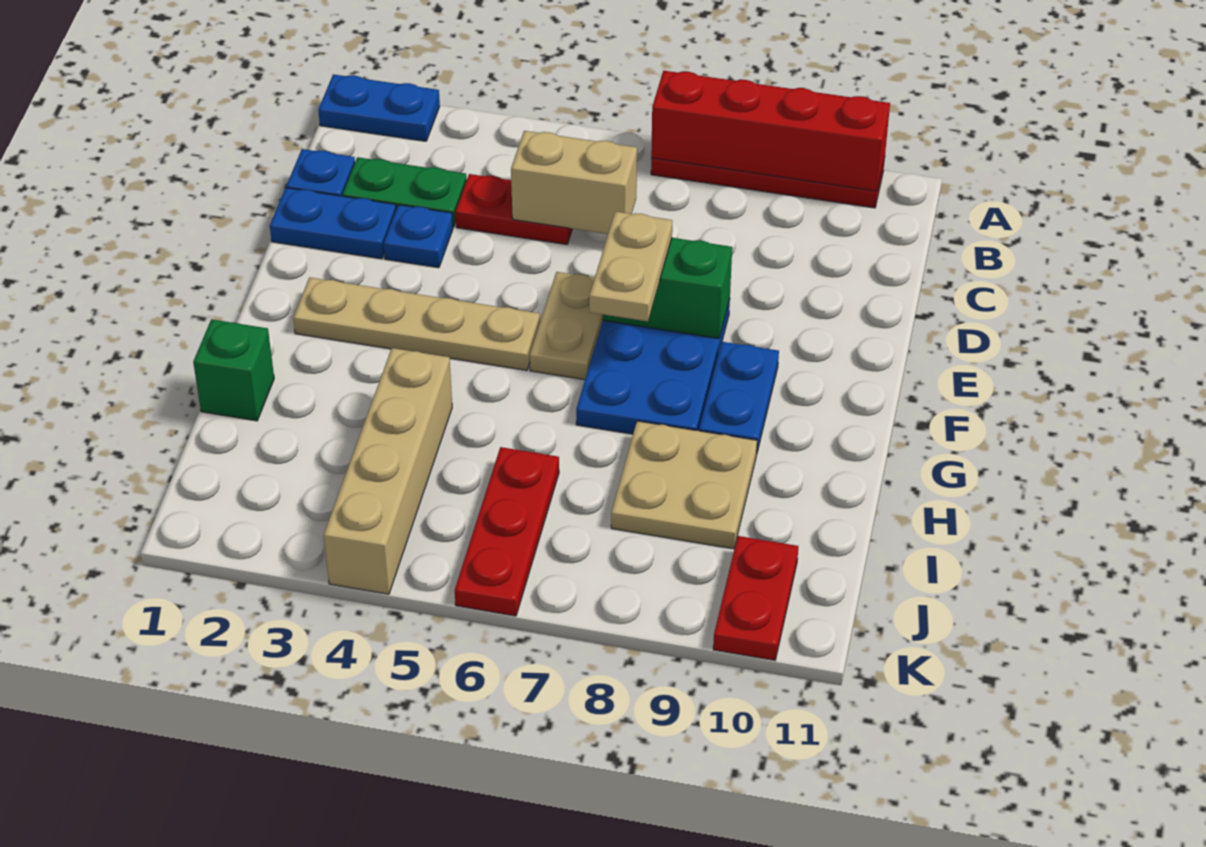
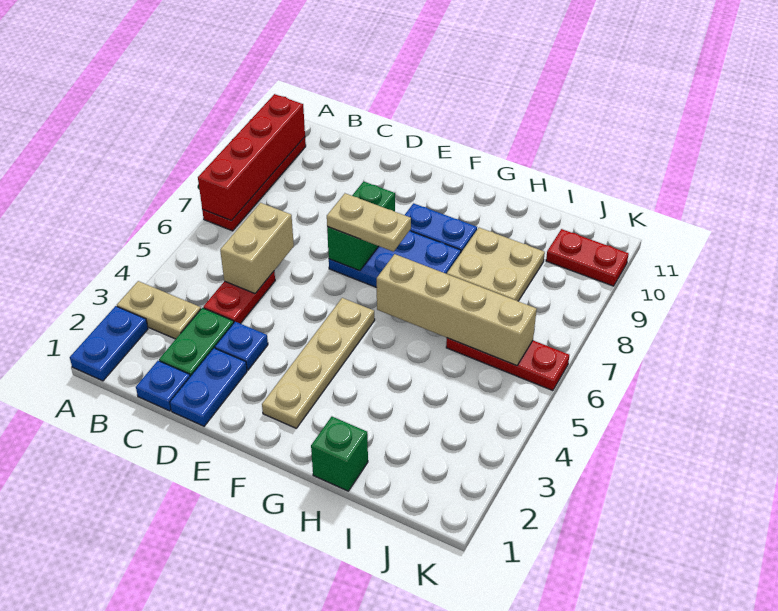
tan 1x2 plate [530,272,603,380] -> tan 1x2 plate moved to [117,281,201,339]
tan 1x4 brick [324,348,452,594] -> tan 1x4 brick moved to [377,254,537,366]

